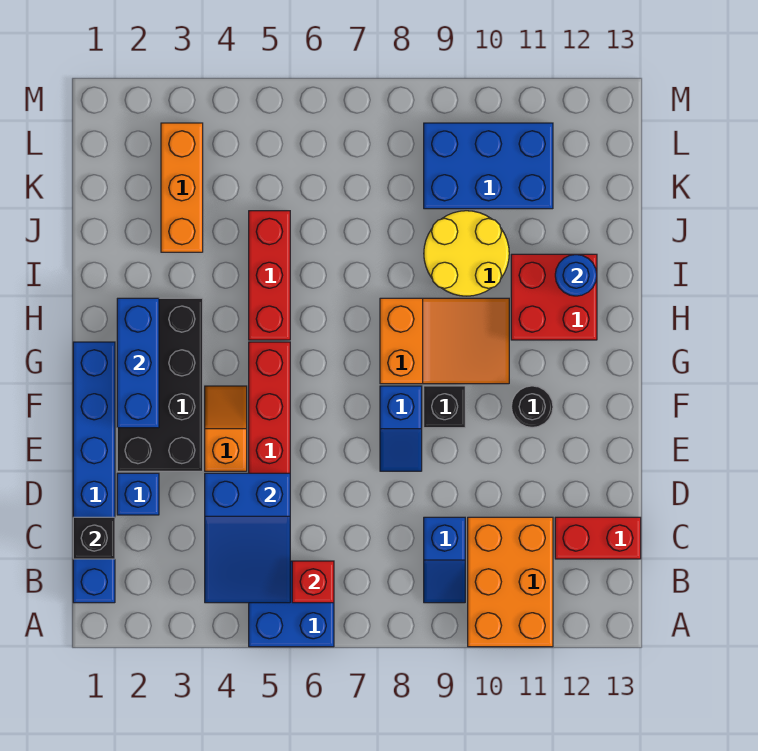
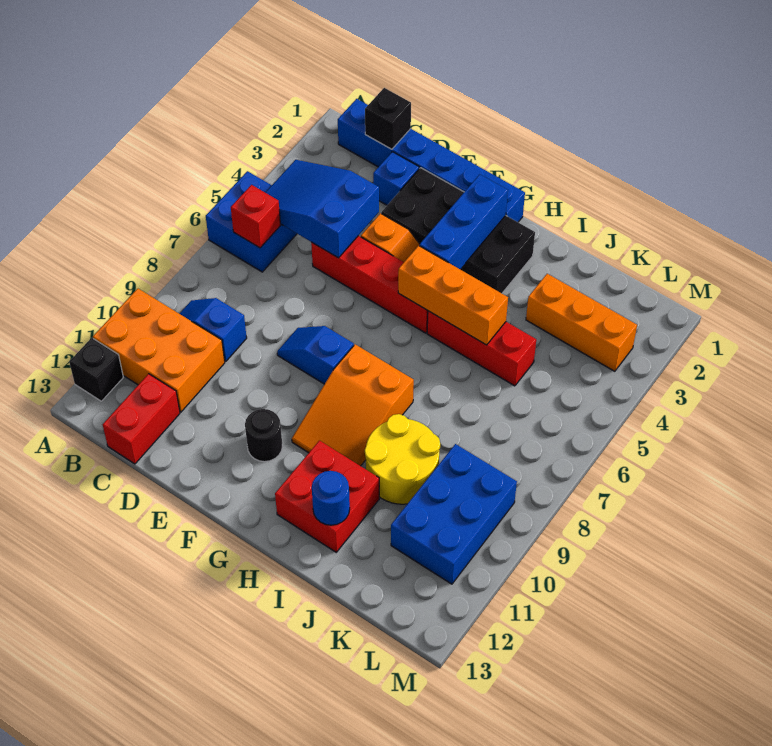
blue 1x3 brick [117,298,159,428] -> blue 1x3 brick turned to [419,174,508,269]
black 1x1 brick [424,386,465,428] -> black 1x1 brick moved to [69,338,123,401]
none -> orange 1x3 brick [398,246,508,345]

